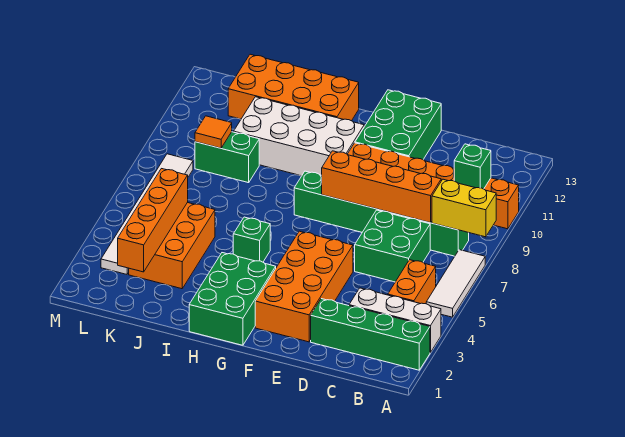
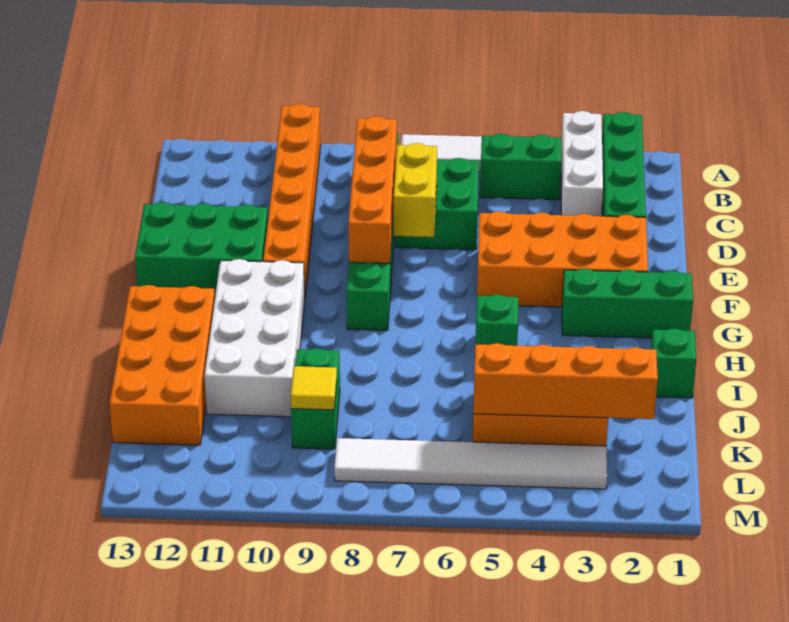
yellow 1x2 brick [432,179,496,237] -> yellow 1x2 brick moved to [394,143,437,237]
orange 1x2 brick [388,260,436,304] -> green 1x2 brick [480,134,561,200]
green 1x1 brick [454,144,491,189] -> green 1x1 brick moved to [651,328,696,398]
green 2x3 brick [189,253,276,345] -> green 1x3 brick [562,268,693,338]
orange 1x1 tile [195,116,232,148] -> yellow 1x1 tile [291,366,337,410]

